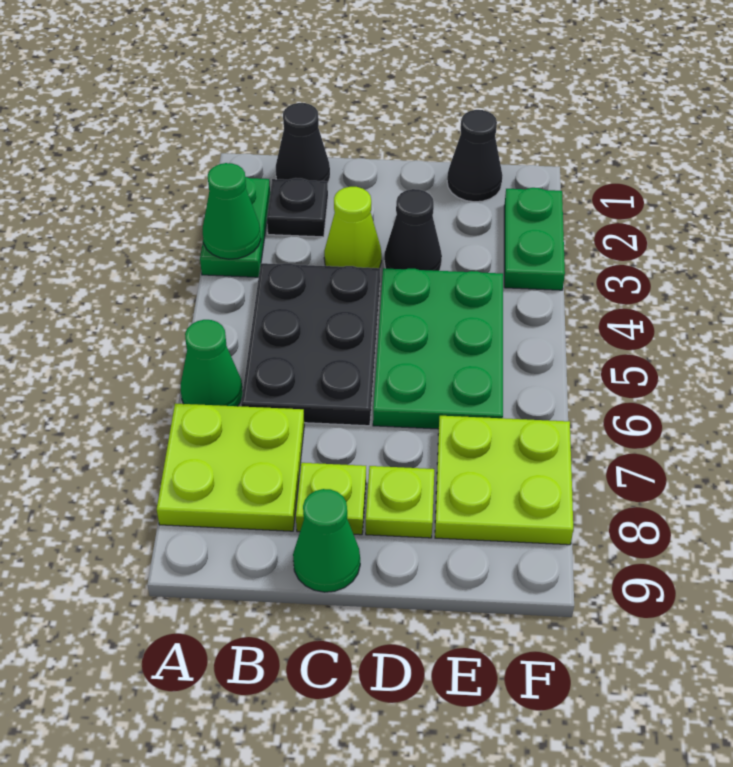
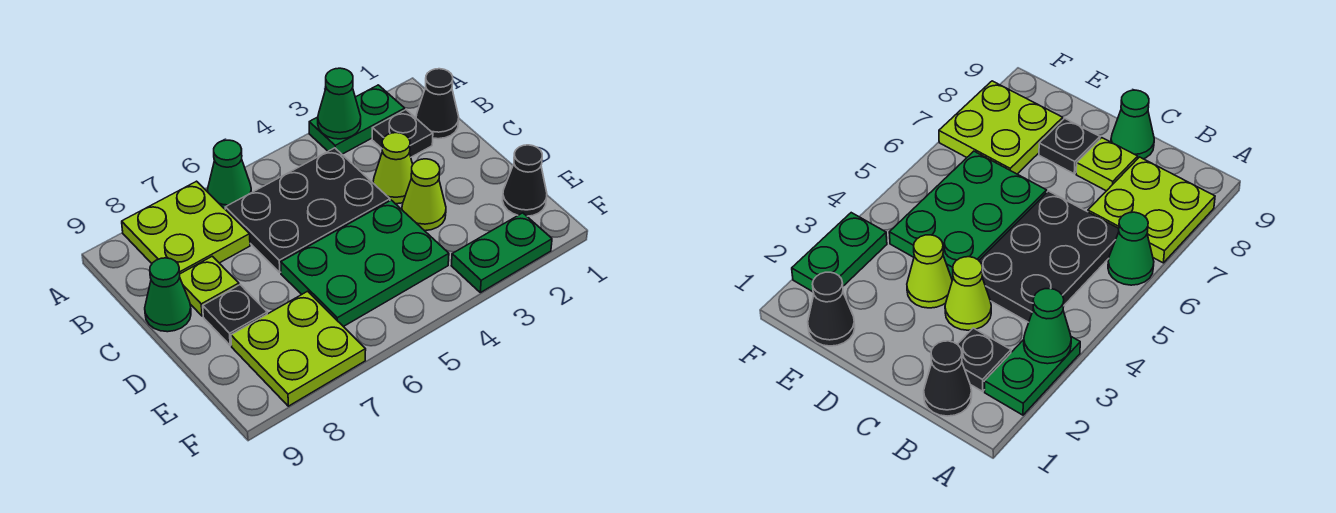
black 1x1 cone [384,189,442,271] -> lime 1x1 cone [402,159,446,231]
lime 1x1 plate [366,466,434,538] -> black 1x1 plate [203,285,267,345]

